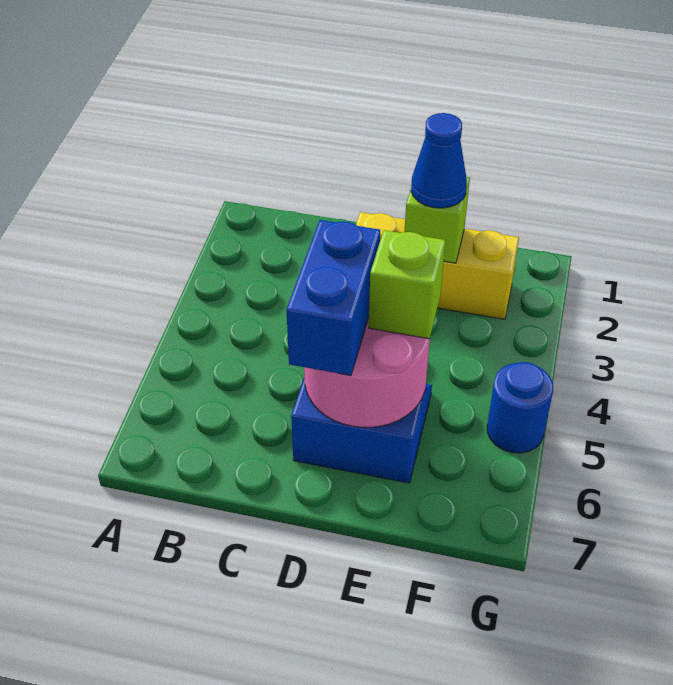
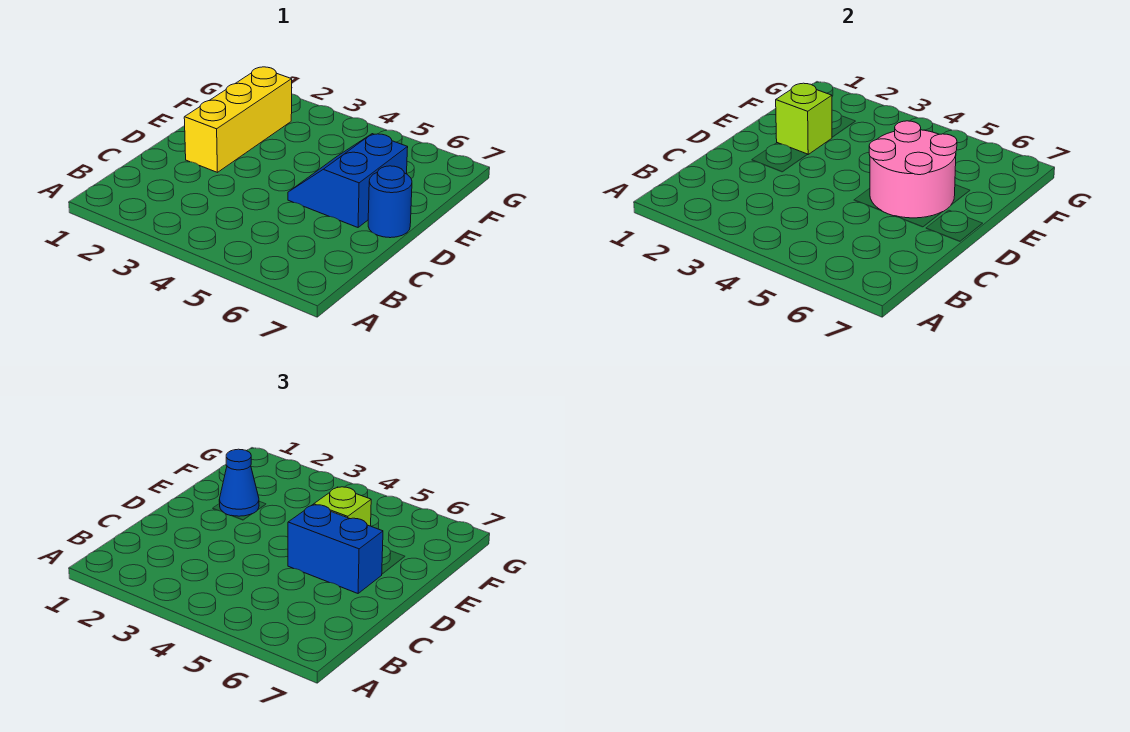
blue 1x1 round brick [487,362,553,453] -> blue 1x1 round brick moved to [368,166,412,238]

